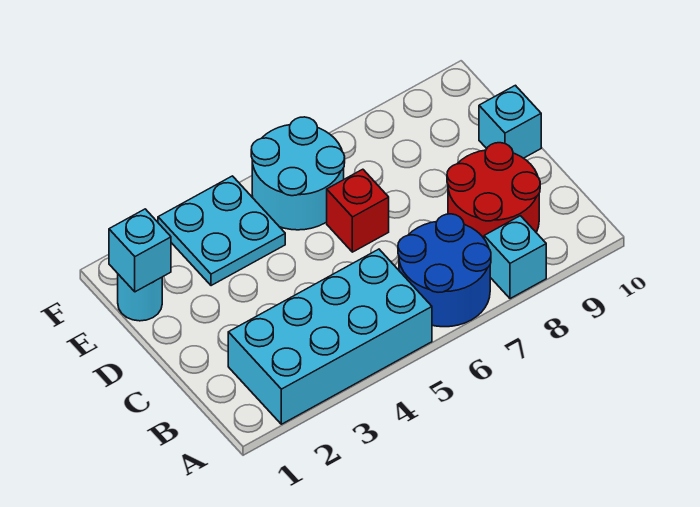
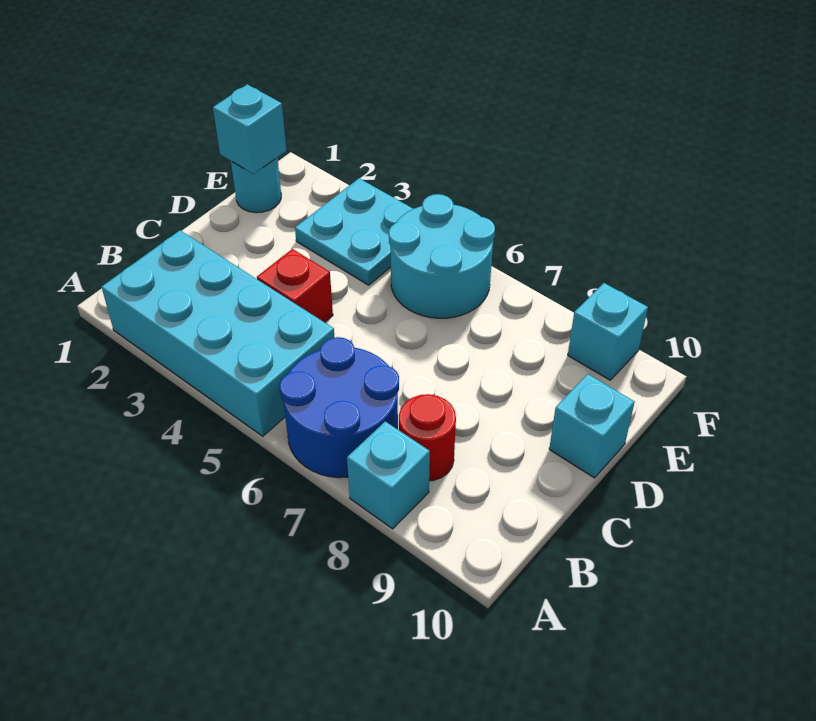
red 2x2 round brick [447,143,540,238] -> red 1x1 round brick [399,394,456,481]
red 1x1 brick [327,169,389,252] -> red 1x1 brick moved to [257,249,333,322]
none -> cyan 1x1 brick [568,283,648,380]

